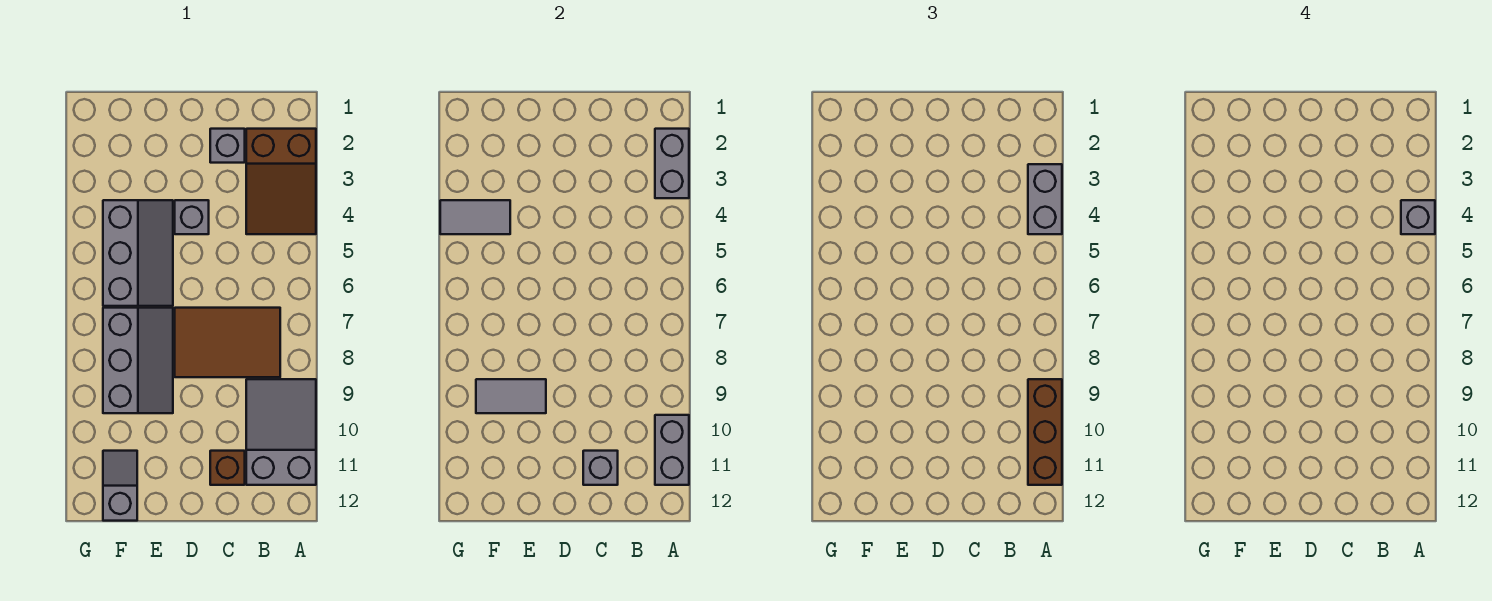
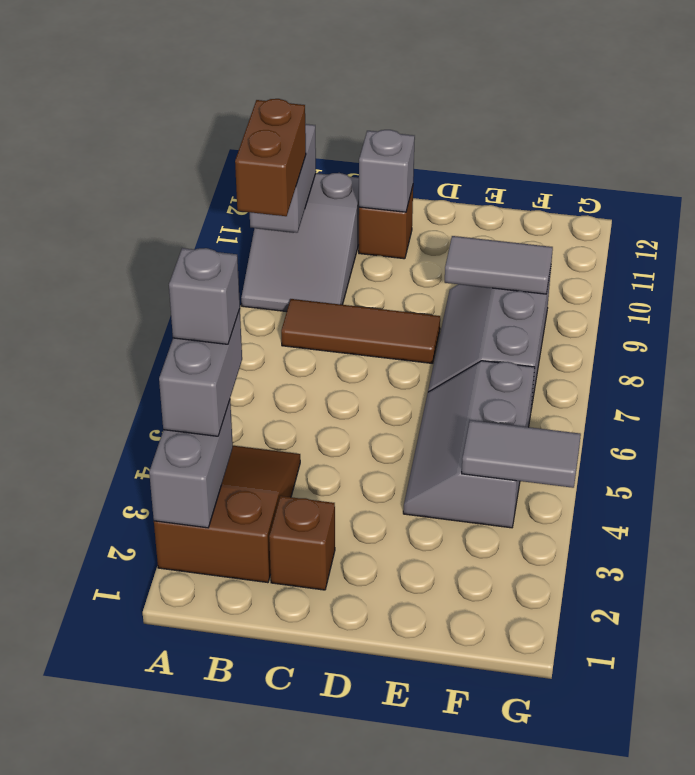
brown 1x3 brick [1028,379,1062,485] -> brown 1x2 brick [235,99,306,216]
brown 2x3 tile [175,308,280,377] -> brown 1x3 tile [281,299,440,363]
grey 1x1 brick [210,129,245,163] -> brown 1x1 brick [269,496,335,590]
grey 1x1 brick [175,200,209,234] -> none
grey 1x2 slope [103,451,137,521] -> none

